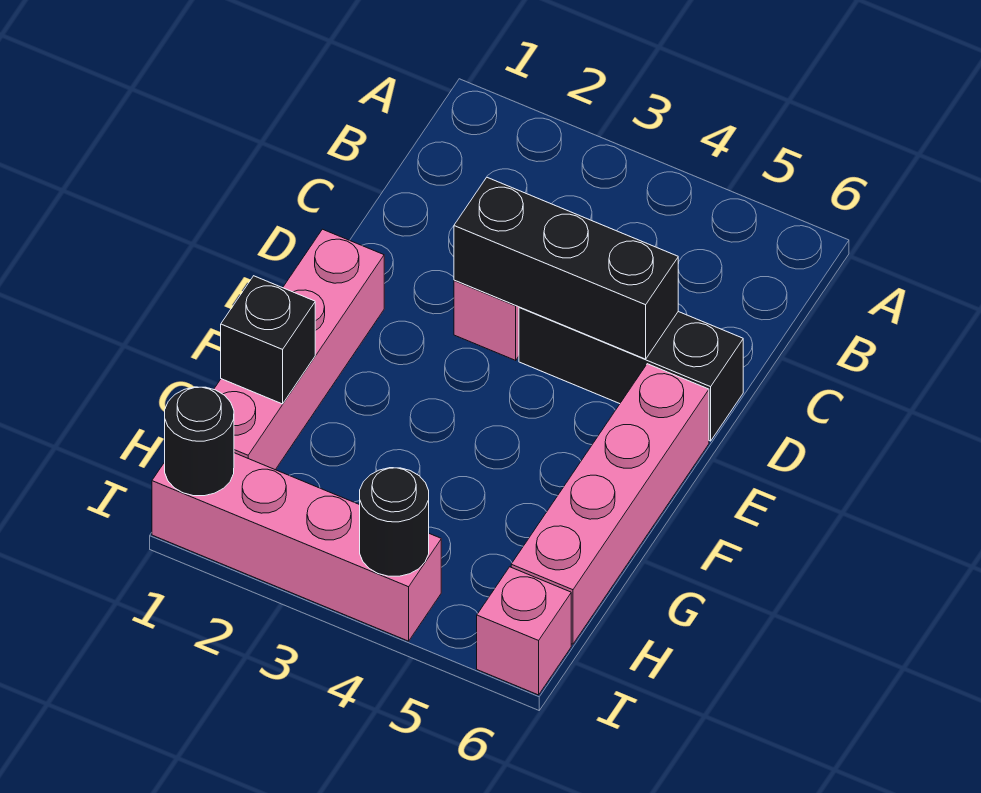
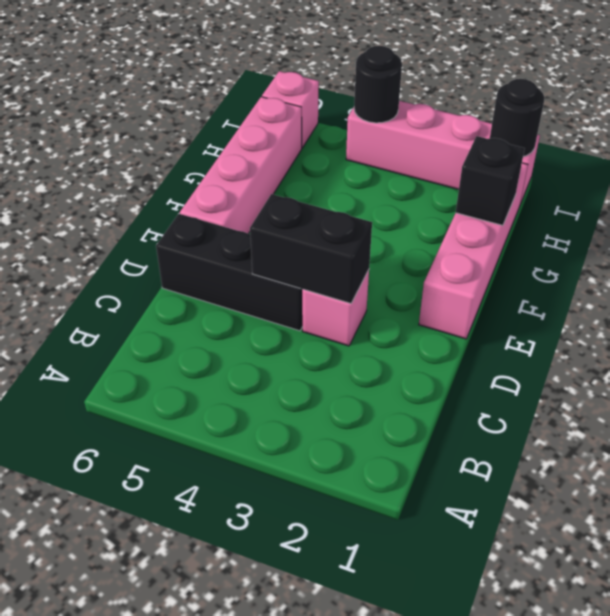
black 1x3 brick [454,177,678,359] -> black 1x2 brick [250,194,372,303]

